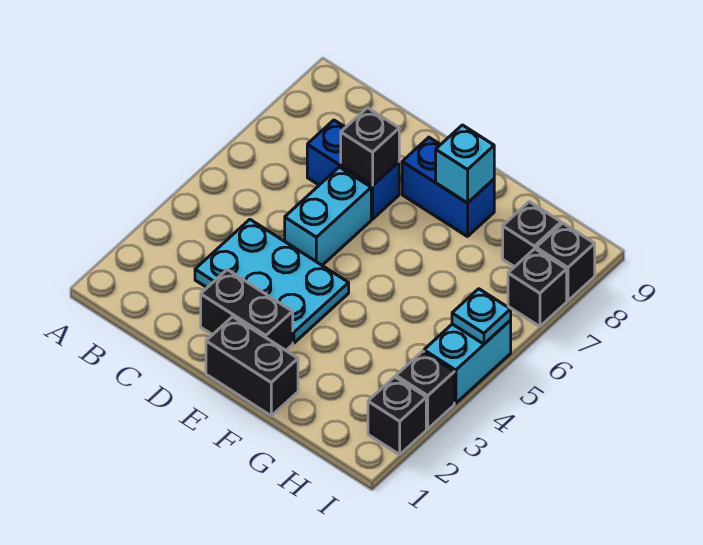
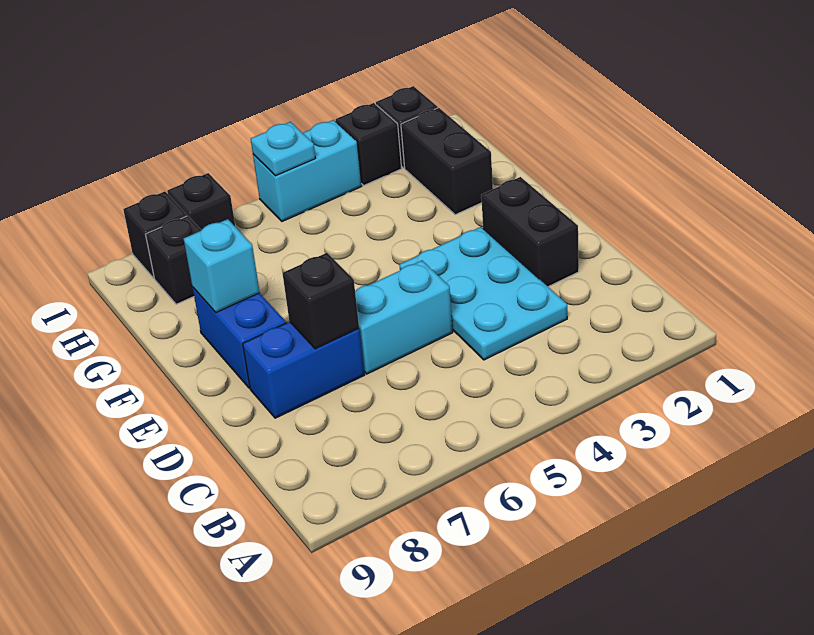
blue 1x2 brick [307,120,399,219] -> blue 1x2 brick turned to [243,322,364,418]
black 1x2 brick [206,317,298,416] -> black 1x2 brick moved to [401,108,493,215]

